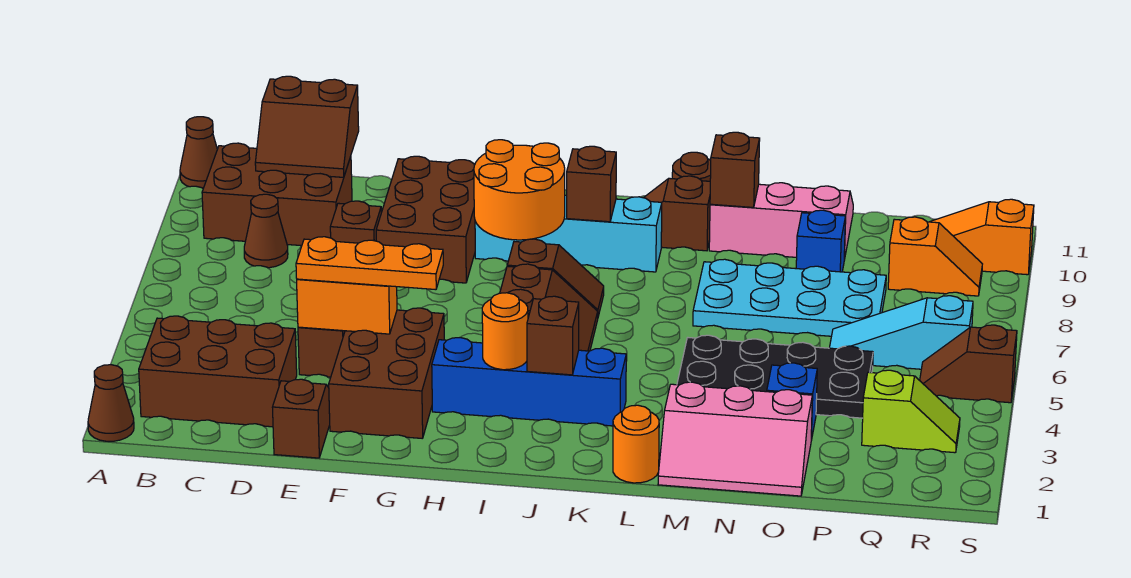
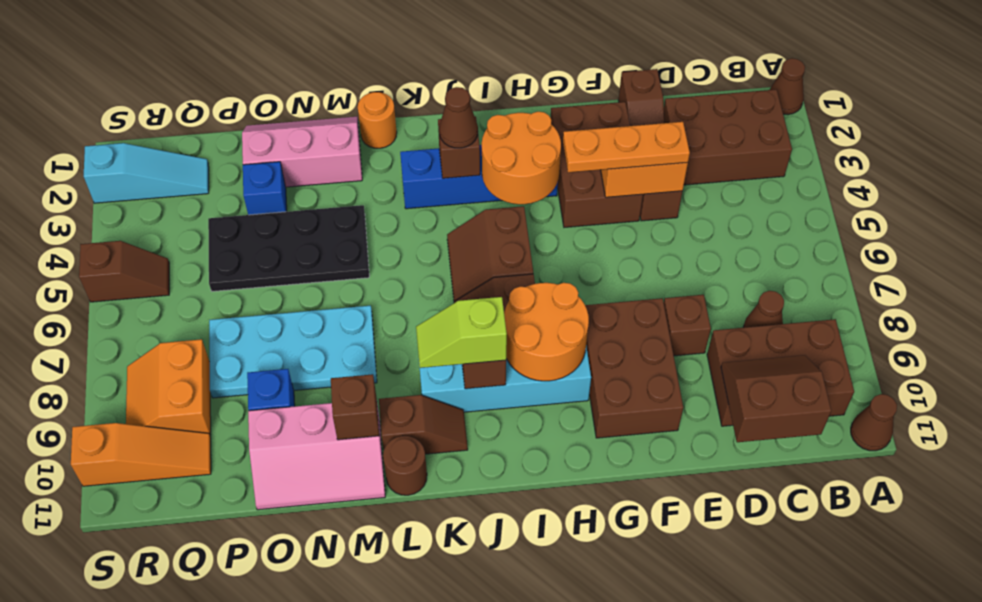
orange 1x1 round brick [482,293,528,370] -> orange 2x2 round brick [482,112,561,204]
none -> brown 1x1 cone [439,87,478,148]
cyan 1x3 slope [830,296,973,369] -> cyan 1x3 slope moved to [84,143,209,203]
lime 1x2 slope [862,370,960,453] -> lime 1x2 slope moved to [416,297,507,368]
orange 1x2 slope [888,217,982,296] -> orange 2x2 slope [126,339,211,435]

